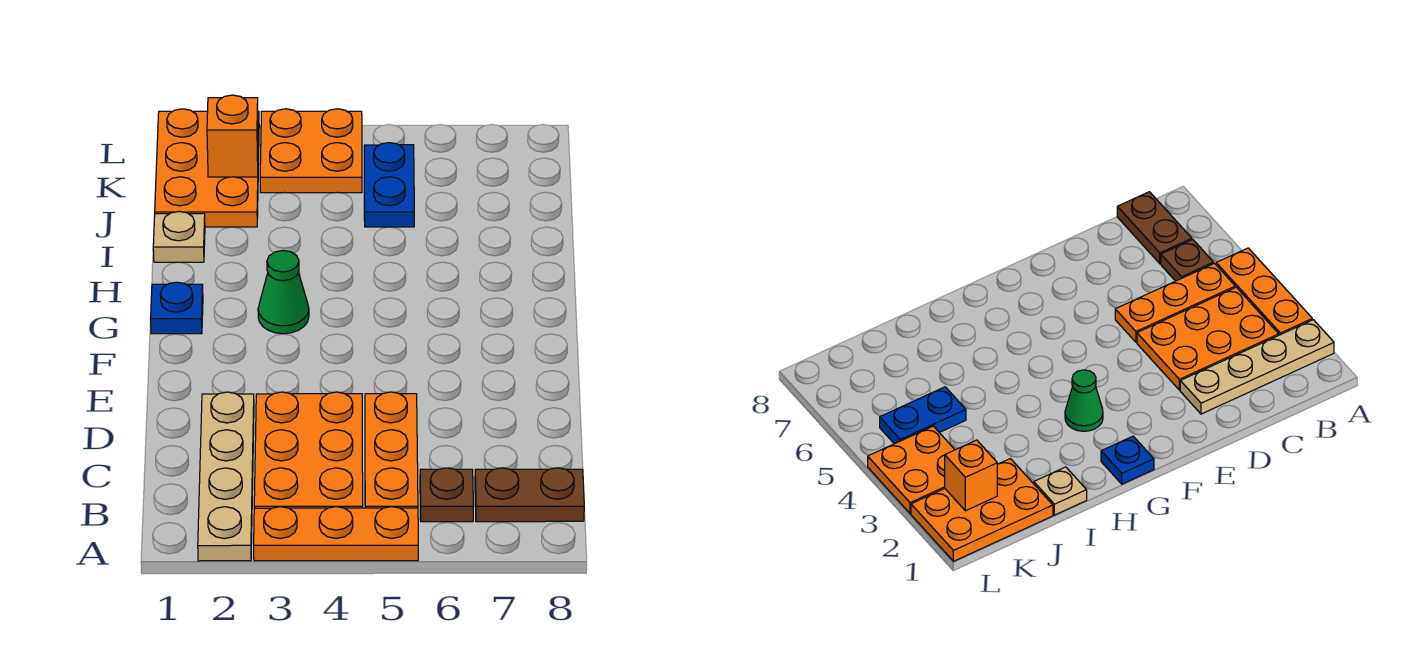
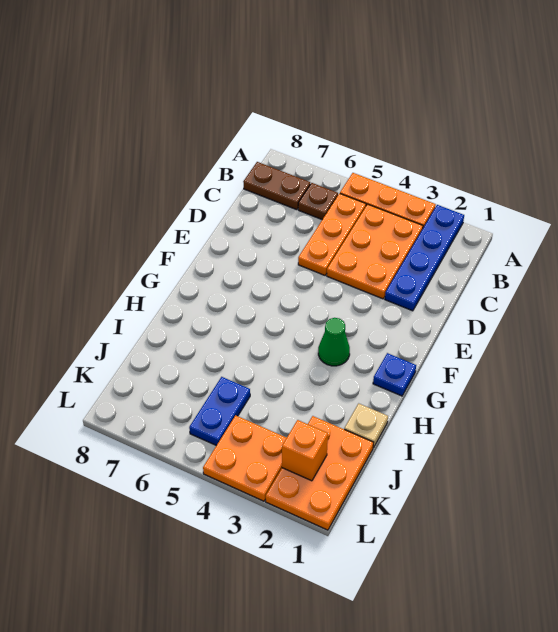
tan 1x4 plate [198,392,254,561] -> blue 1x4 plate [385,205,464,311]

